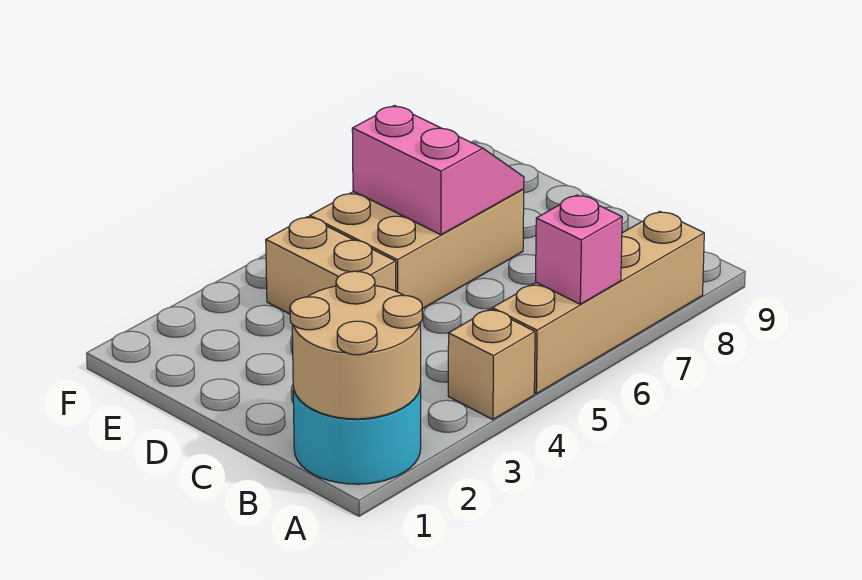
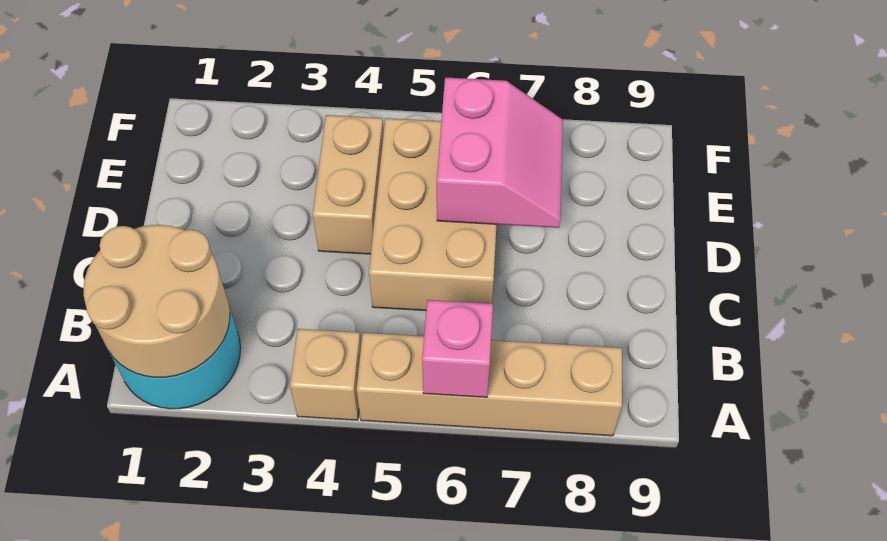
tan 2x3 brick [310,189,524,309] -> tan 2x3 brick turned to [369,118,497,310]

